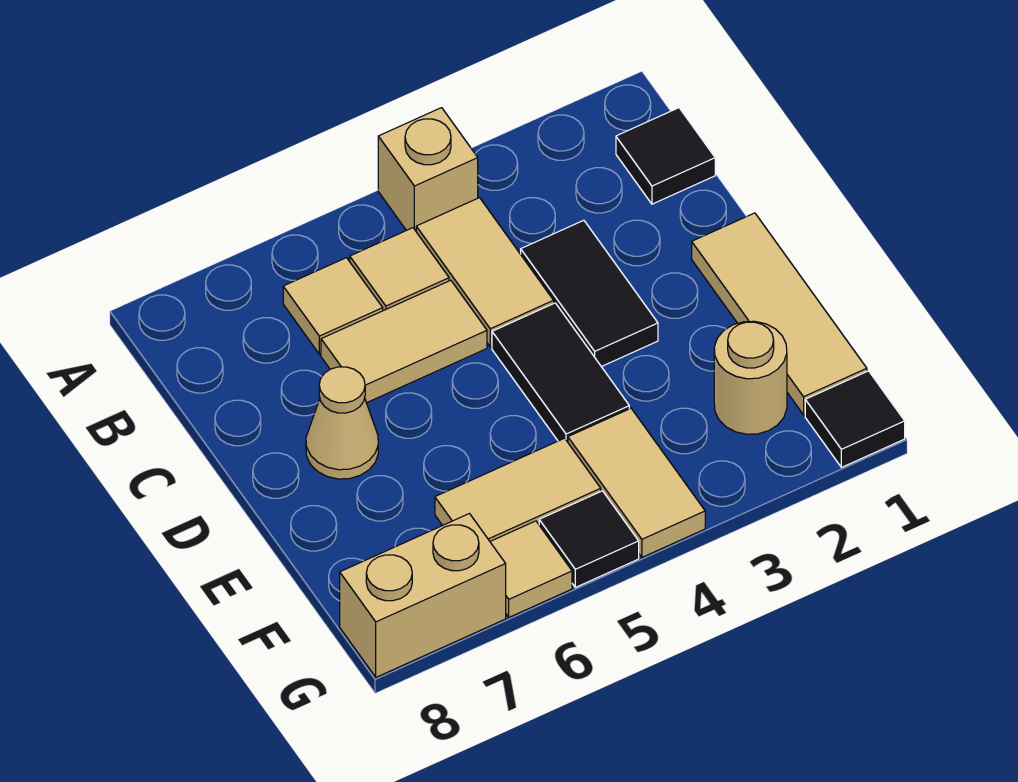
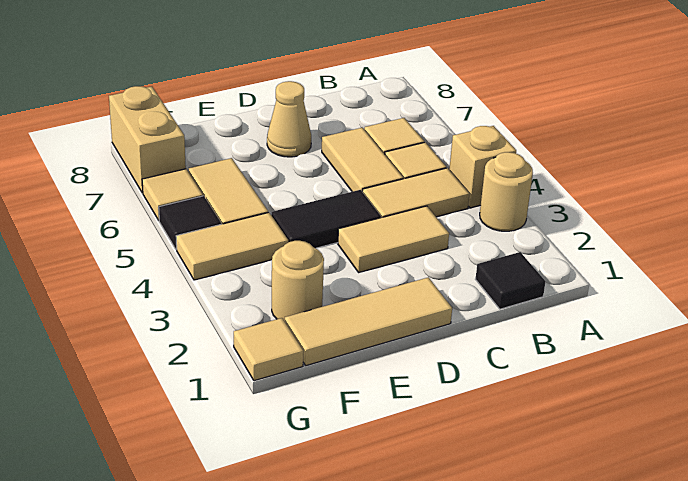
none -> tan 1x1 round brick [480,152,533,231]
black 1x2 tile [521,220,658,367] -> tan 1x2 tile [338,206,449,273]
black 1x1 tile [805,371,905,467] -> tan 1x1 tile [234,318,303,381]

